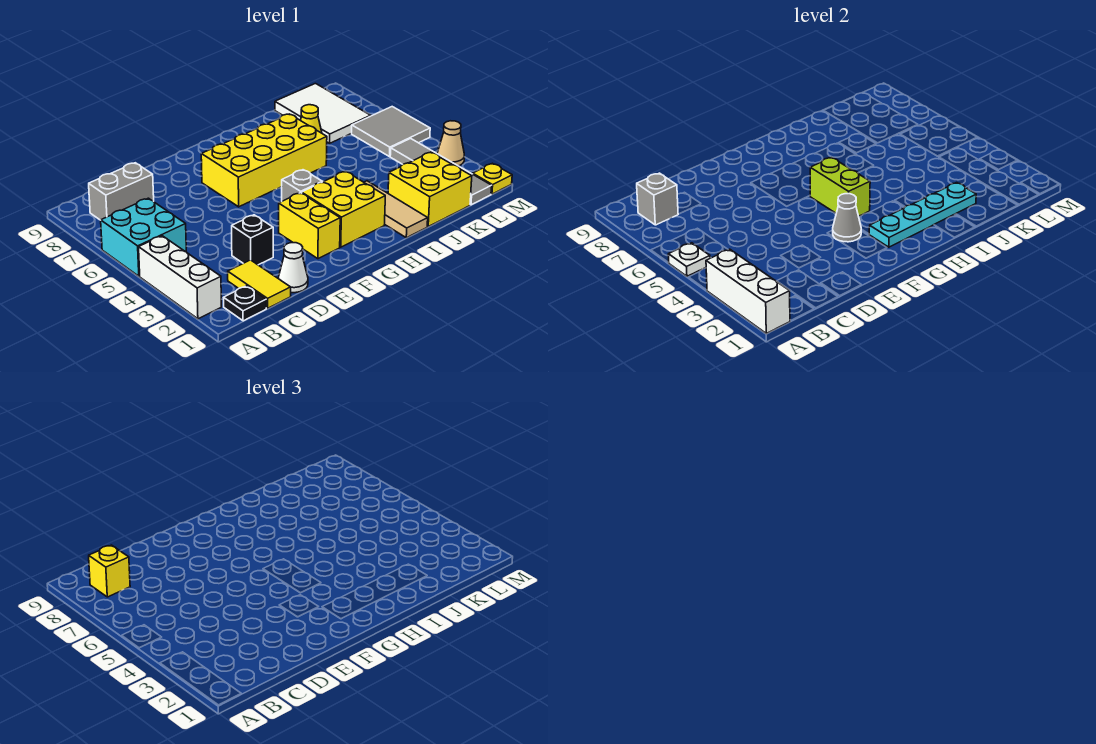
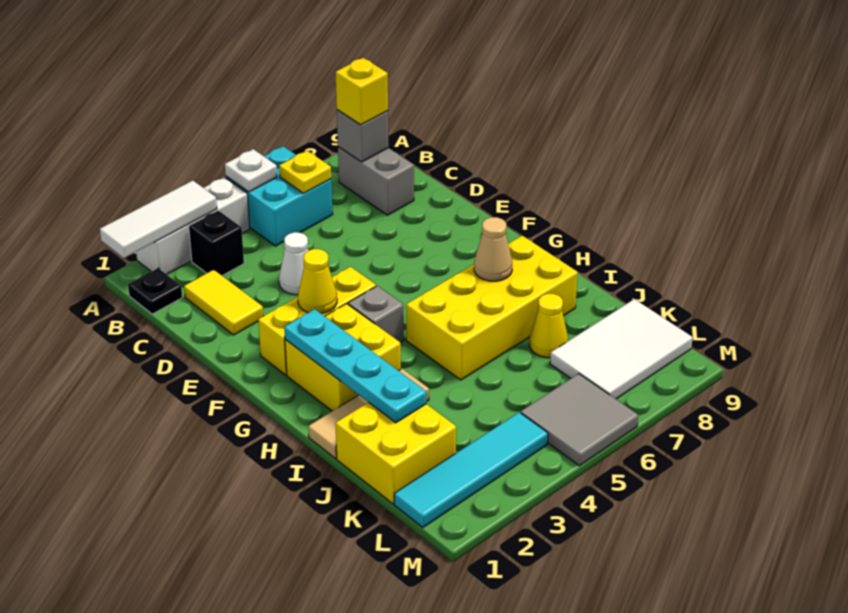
white 1x3 brick [706,249,790,333] -> white 1x3 tile [100,181,217,258]
yellow 1x2 tile [228,260,291,308] -> yellow 1x2 tile turned to [184,270,263,335]
white 1x1 cone [278,243,308,293] -> white 1x1 cone moved to [279,232,309,295]
black 1x1 brick [232,215,273,265] -> black 1x1 brick moved to [189,211,244,275]
yellow 1x2 brick [279,193,340,259] -> yellow 1x3 brick [258,267,376,375]
grey 1x1 cone [833,194,861,242] -> yellow 1x1 cone [298,249,337,314]
yellow 2x4 brick [201,114,327,207] -> yellow 2x4 brick turned to [406,236,578,380]
lime 1x2 brick [810,157,870,216] -> none
grey 1x4 tile [390,138,492,205] -> cyan 1x4 tile [394,412,548,527]
yellow 1x1 plate [473,163,512,194] -> yellow 1x1 plate moved to [279,151,331,193]
tan 1x1 cone [437,121,464,166] -> tan 1x1 cone moved to [474,217,512,281]

